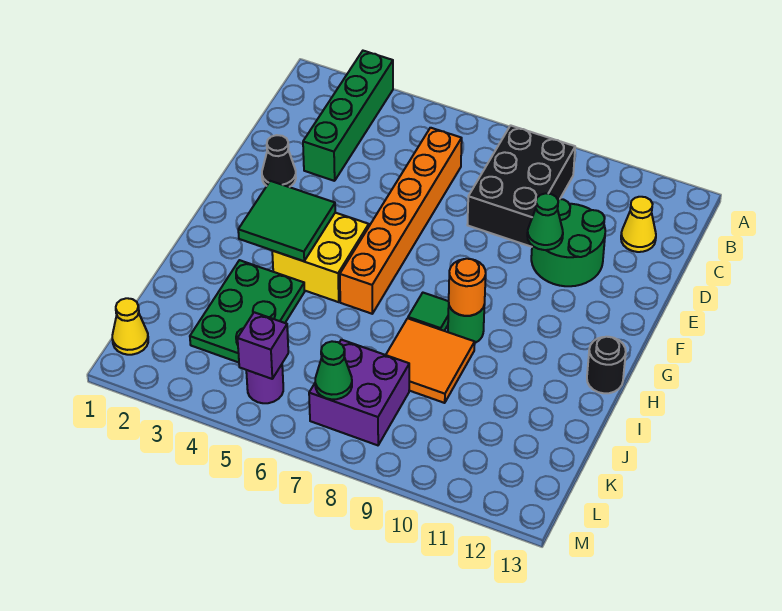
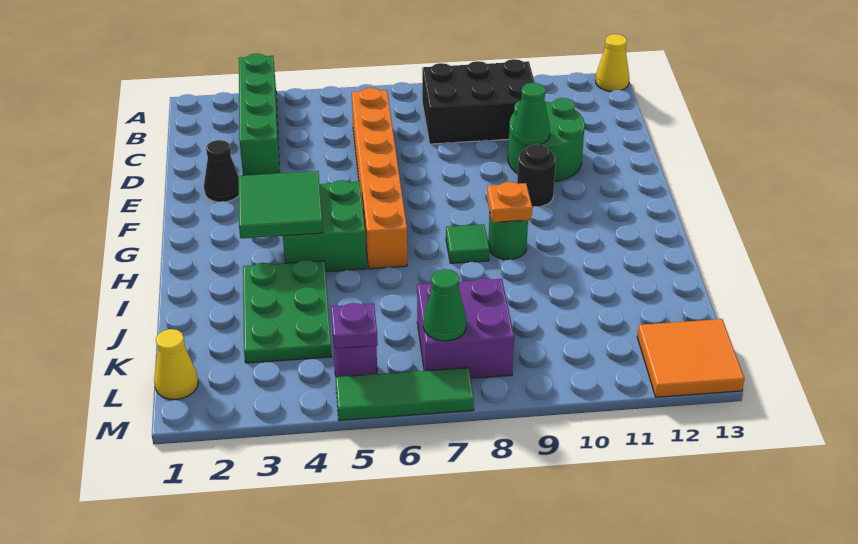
black 2x3 brick [467,125,575,247] -> black 2x3 brick turned to [422,59,535,144]
yellow 1x1 cone [621,197,656,252] -> yellow 1x1 cone moved to [596,34,629,91]
yellow 2x2 brick [272,213,369,302] -> green 2x2 brick [283,180,366,272]
orange 1x1 round brick [449,259,486,316] -> orange 1x1 plate [487,182,532,222]
black 1x1 round brick [587,337,626,393] -> black 1x1 round brick moved to [517,144,556,207]
orange 2x2 tile [386,318,475,403] -> orange 2x2 tile moved to [637,319,744,397]
purple 1x1 brick [238,312,288,379] -> purple 1x1 plate [331,303,378,349]
none -> green 1x3 tile [336,368,474,420]

